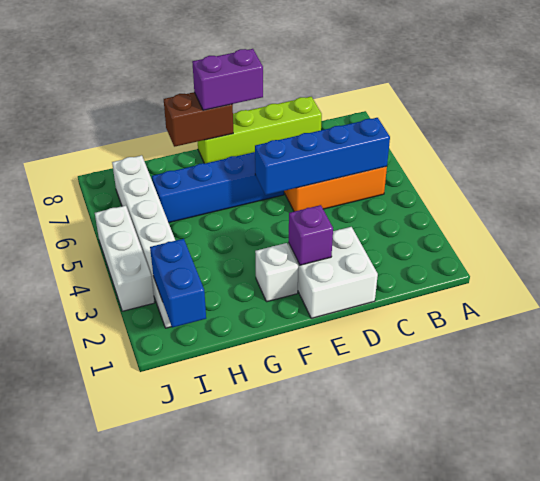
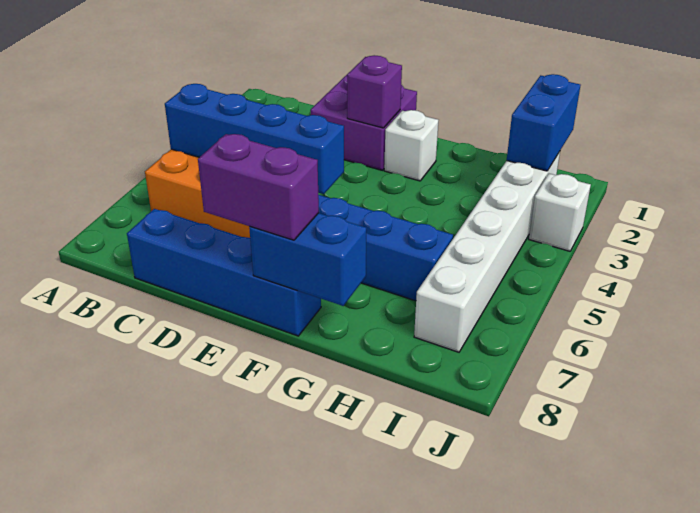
lime 1x4 brick [198,97,322,164] -> blue 1x4 brick [127,209,321,336]
white 2x2 brick [288,227,378,318] -> purple 2x2 brick [311,75,417,170]
brown 1x2 brick [164,92,233,147] -> blue 1x2 brick [249,213,366,306]
white 1x3 brick [95,205,155,311] -> white 1x1 brick [529,174,591,251]

